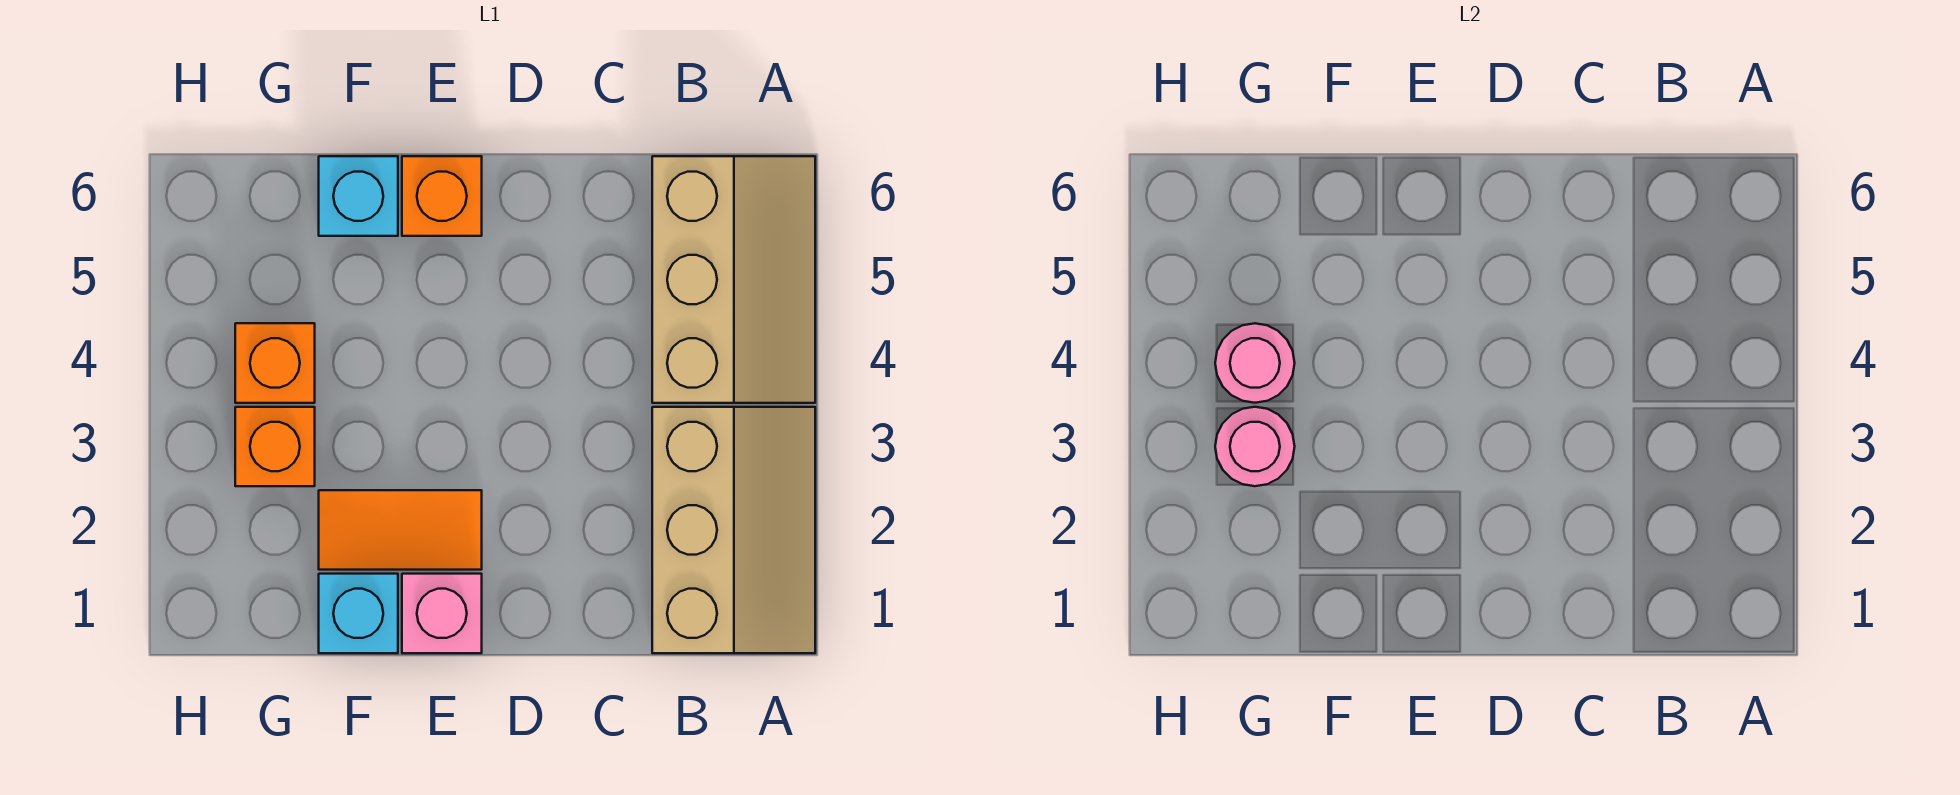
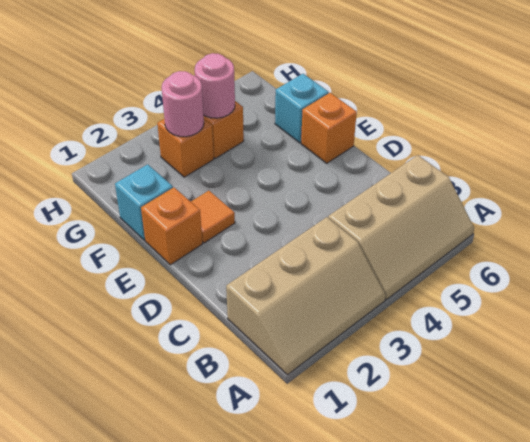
pink 1x1 brick [402,574,482,653] -> orange 1x1 brick [141,188,202,265]
orange 1x2 tile [319,490,482,570] -> orange 1x1 tile [191,191,235,243]

